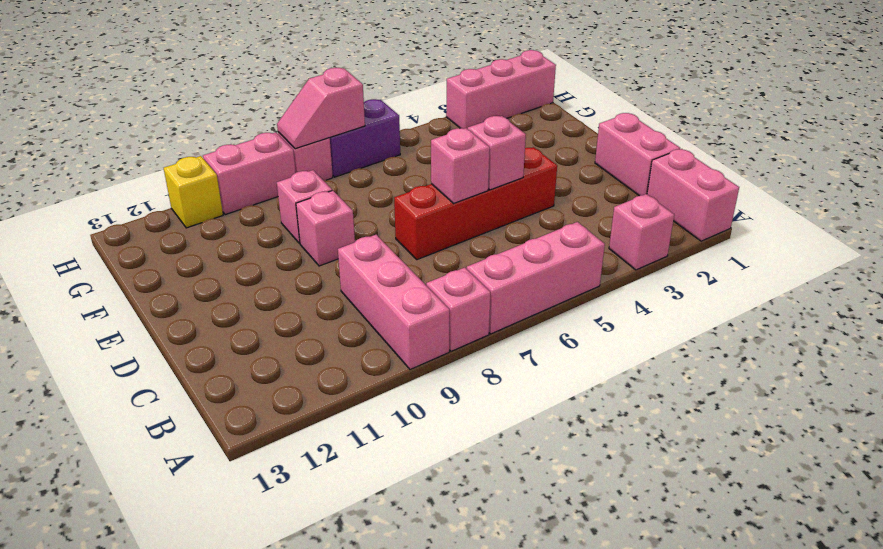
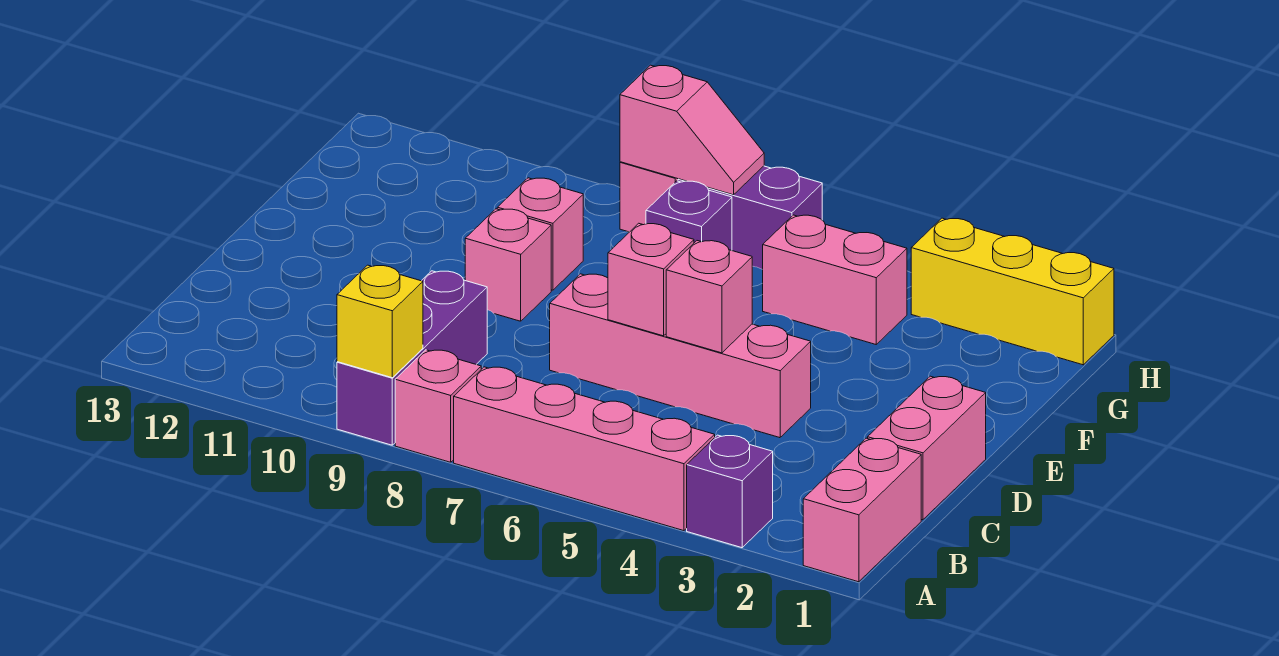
pink 1x1 brick [609,194,674,270] -> purple 1x1 brick [687,435,773,548]
pink 1x3 brick [467,222,605,334] -> pink 1x4 brick [454,367,715,531]
pink 1x3 brick [338,235,449,369] -> purple 1x3 brick [337,271,487,445]
red 1x4 brick [394,147,557,260] -> pink 1x4 brick [550,274,811,438]
none -> purple 1x1 brick [646,181,732,250]
pink 1x3 brick [446,50,556,129] -> yellow 1x3 brick [911,218,1114,365]
pink 1x2 slope [277,68,365,149] -> pink 1x2 slope turned to [620,65,764,195]
pink 1x2 brick [203,133,296,215] -> pink 1x2 brick moved to [763,215,907,344]
yellow 1x1 brick [164,156,223,228] -> yellow 1x1 brick moved to [337,265,423,378]

